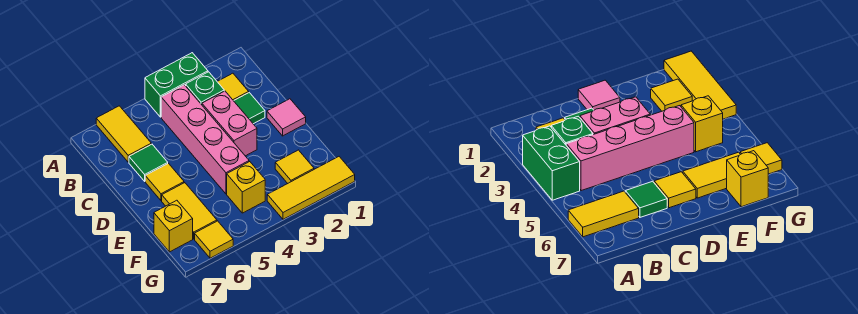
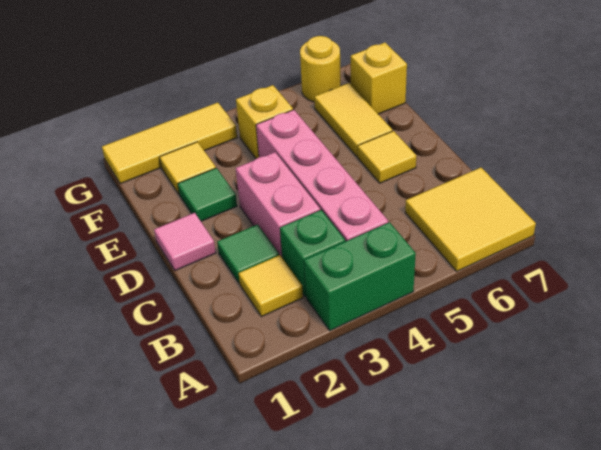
yellow 1x2 tile [96,106,151,162] -> yellow 2x2 tile [405,168,536,271]
green 1x1 tile [129,144,168,181] -> green 1x1 tile moved to [178,168,237,221]
yellow 1x1 tile [195,221,233,258] -> yellow 1x1 round brick [300,36,341,102]

